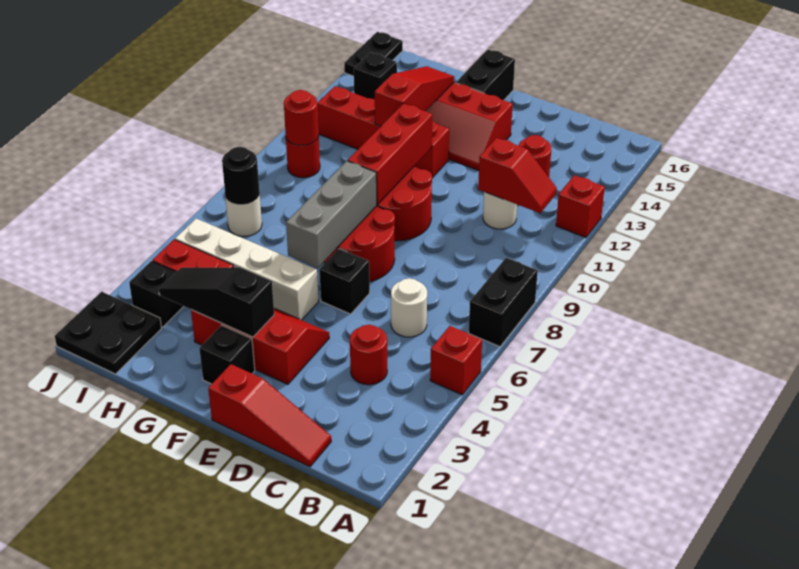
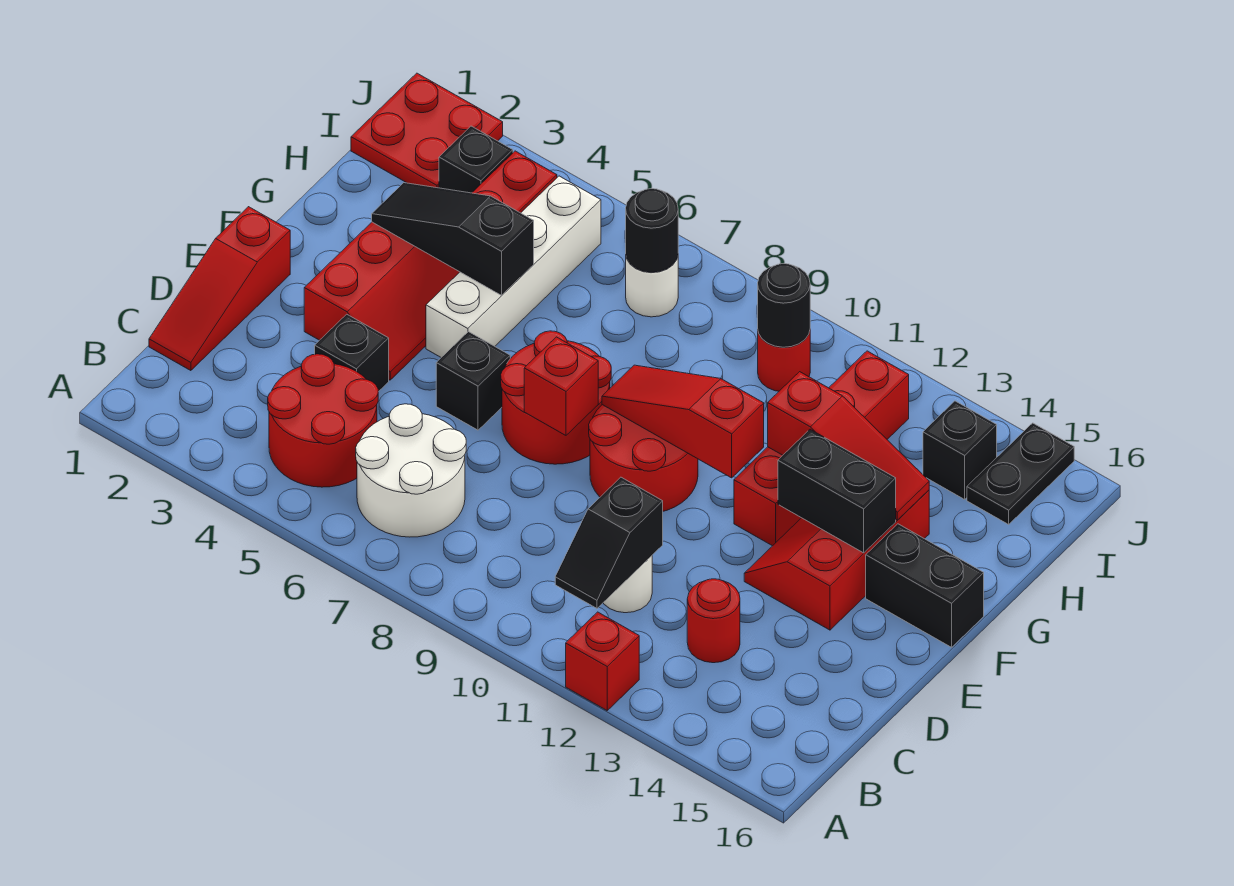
red 1x1 brick [430,326,482,395] -> red 1x1 brick moved to [524,337,598,435]
black 1x2 brick [469,258,538,347] -> black 1x2 brick moved to [778,429,896,553]
red 1x2 slope [478,138,557,213] -> black 1x2 slope [555,477,663,608]
red 1x1 round brick [350,325,387,385] -> red 2x2 round brick [268,354,378,487]
white 1x1 round brick [391,278,427,337] -> white 2x2 round brick [356,404,466,537]
black 1x1 brick [199,325,255,384] -> black 1x1 brick moved to [315,314,389,392]
black 1x3 slope [159,267,274,337] -> black 1x3 slope turned to [372,183,534,295]
grey 1x3 brick [286,161,377,268] -> none
red 1x3 brick [348,103,433,205] -> red 1x3 slope [602,365,764,478]
black 2x2 plate [55,292,162,374] -> red 2x2 plate [351,73,503,188]
red 1x1 round brick [284,90,319,145] -> black 1x1 round brick [758,264,810,347]
black 1x2 plate [344,32,403,76] -> black 1x2 plate turned to [967,423,1074,524]

